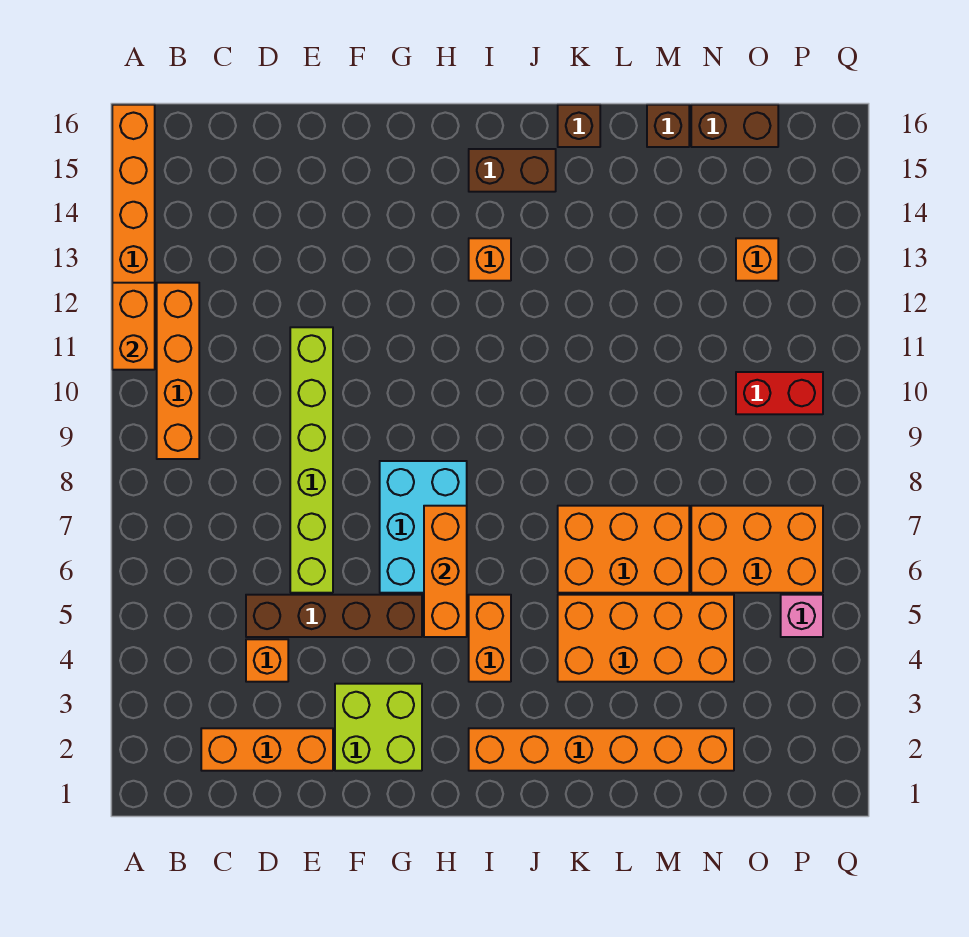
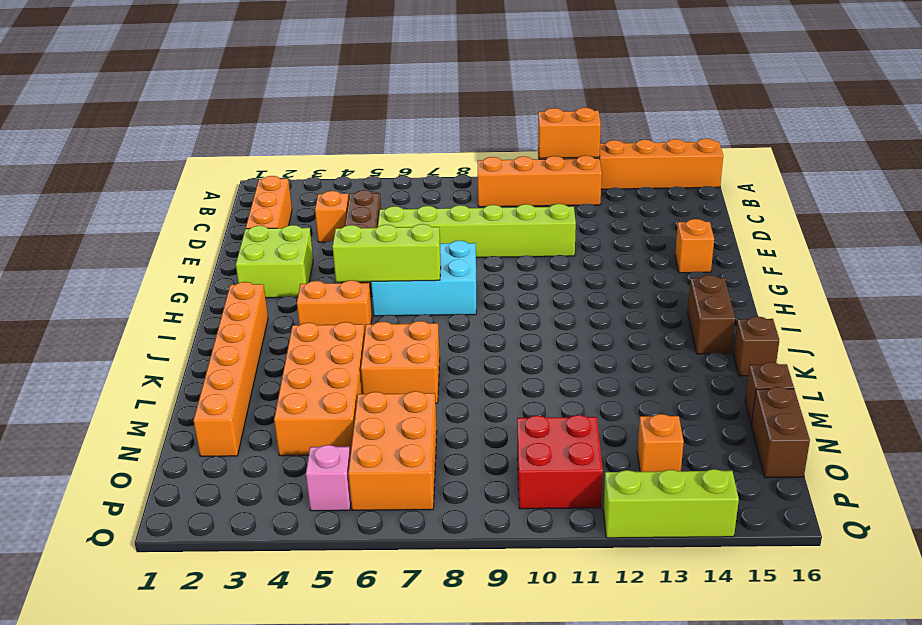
orange 1x3 brick [424,506,467,637] -> lime 1x3 brick [332,224,441,282]
orange 1x1 brick [469,238,511,281] -> orange 1x1 brick moved to [675,219,714,273]
orange 2x3 brick [558,506,689,593] -> orange 2x2 brick [361,321,440,403]
red 1x2 brick [736,372,823,414] -> red 2x2 brick [517,415,603,509]
none -> lime 1x3 brick [603,469,739,538]

